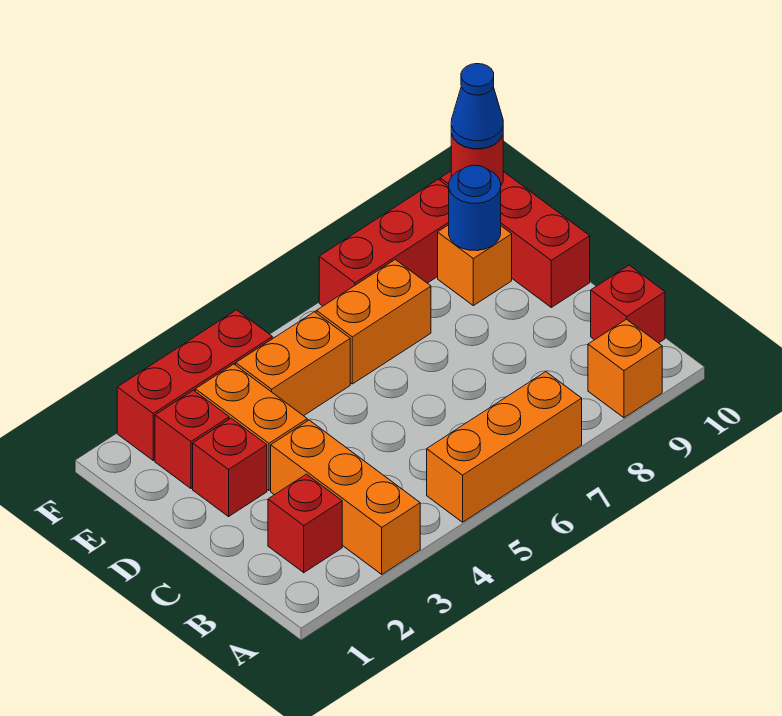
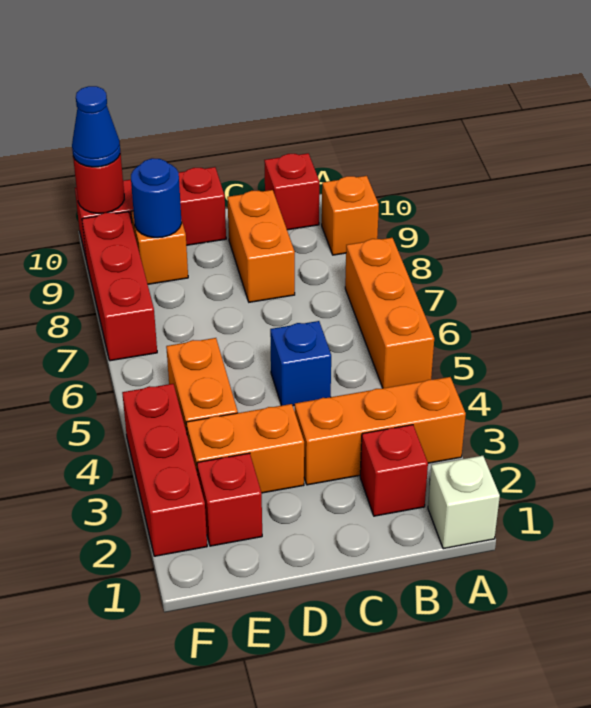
none -> white 1x1 brick [428,456,500,549]
none -> blue 1x1 brick [270,321,331,406]
red 1x1 brick [193,418,267,517] -> none
orange 1x2 brick [316,260,431,384] -> orange 1x2 brick moved to [227,190,295,302]

